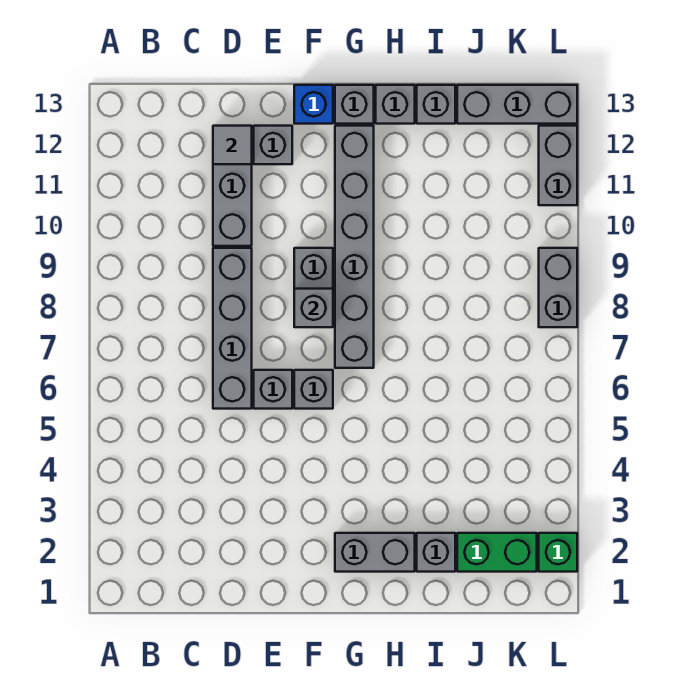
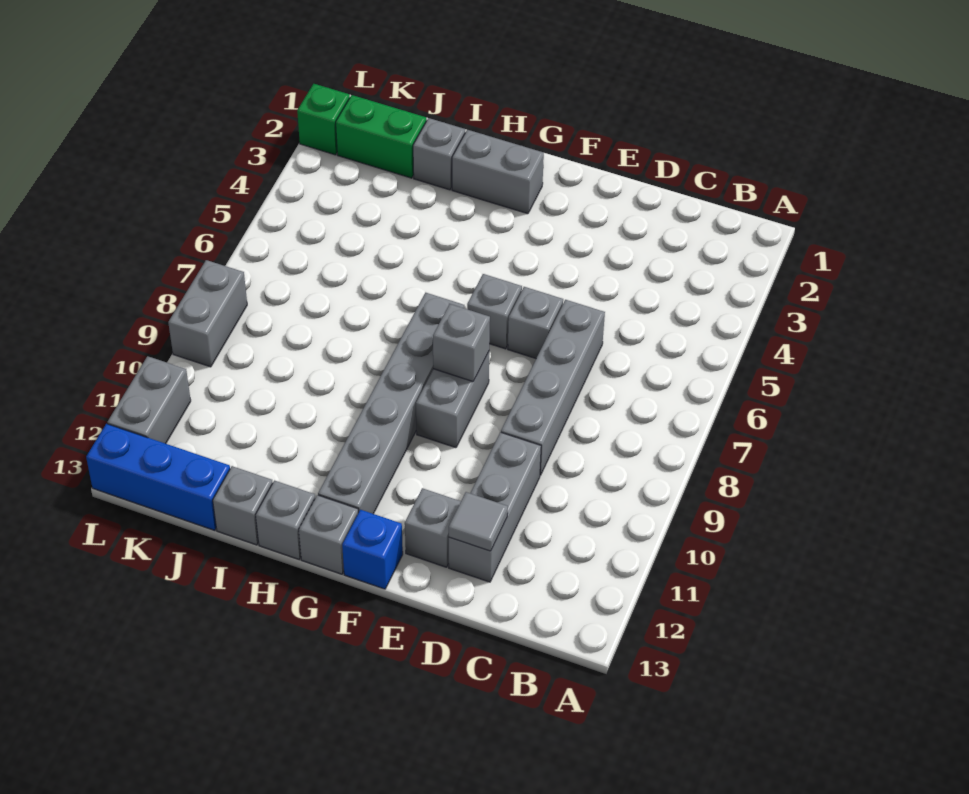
grey 1x3 brick [457,85,577,124] -> blue 1x3 brick [86,424,230,530]

